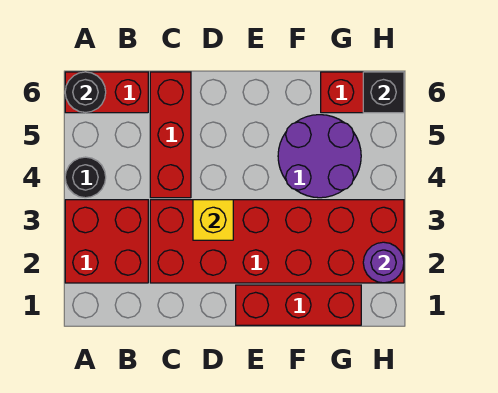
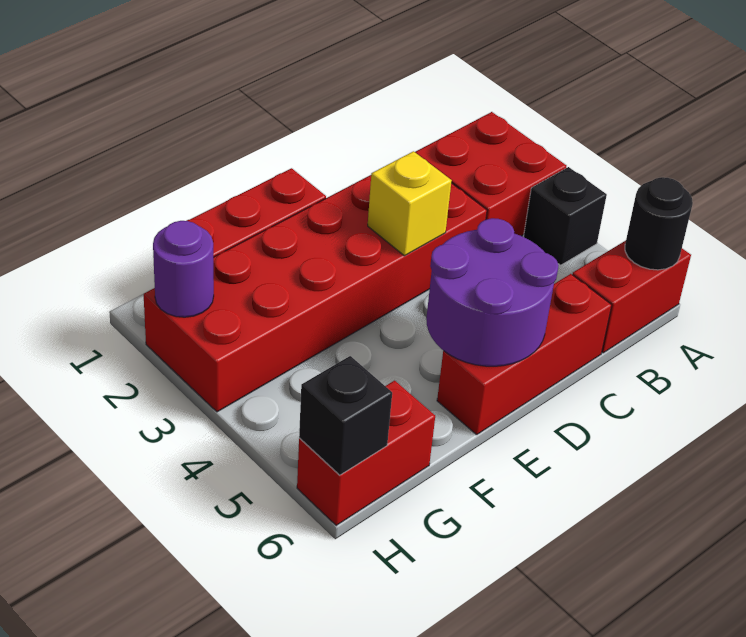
black 1x1 round brick [65,157,106,198] -> black 1x1 brick [524,167,607,265]
red 1x3 brick [150,72,191,198] -> red 1x3 brick turned to [437,274,612,435]
purple 2x2 round brick [278,115,361,198] -> purple 2x2 round brick moved to [426,218,559,366]

